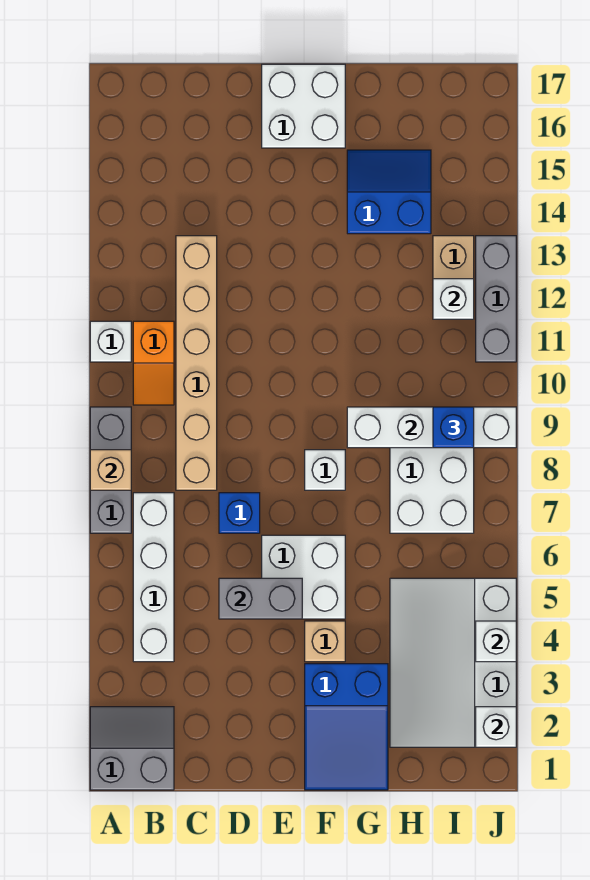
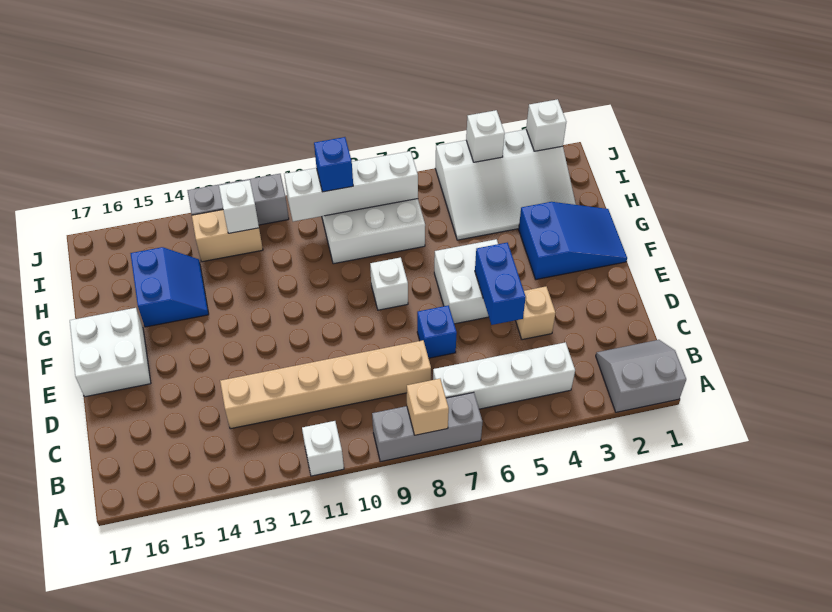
grey 2x2 slope [90,707,174,790] -> grey 2x2 slope turned to [596,340,686,412]
orange 1x2 slope [133,321,174,405] -> none
grey 1x2 brick [219,578,302,619] -> blue 1x2 brick [475,243,526,325]
tan 1x1 brick [305,621,345,662] -> tan 1x1 brick moved to [515,287,555,340]
white 1x4 brick [347,407,516,448] -> white 1x4 brick turned to [284,151,418,221]
blue 2x2 slope [347,150,431,234] -> blue 2x2 slope turned to [130,247,209,327]

